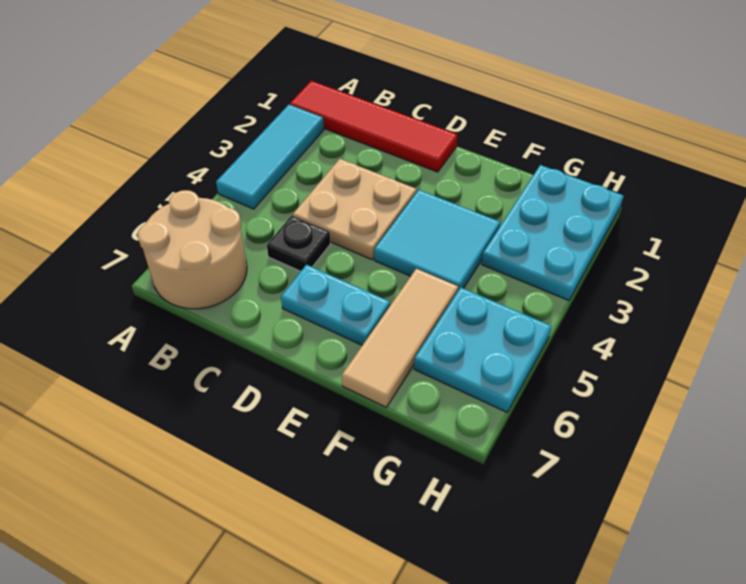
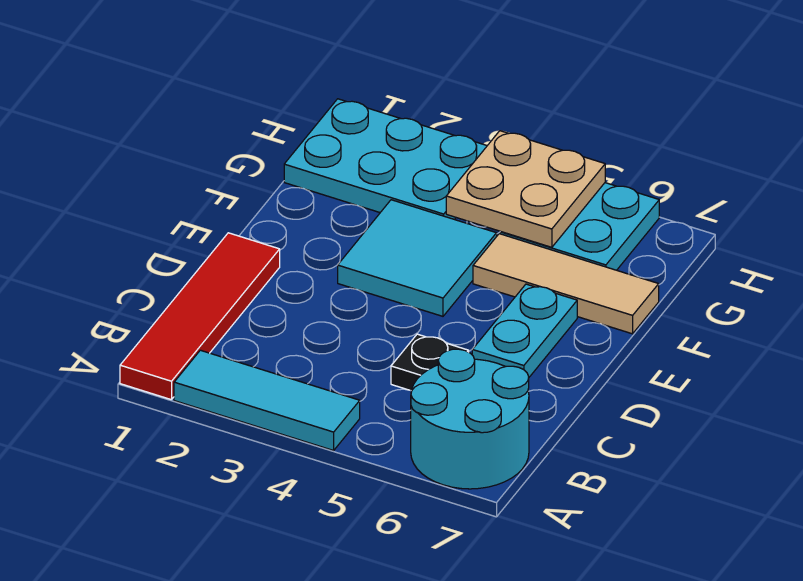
tan 2x2 round brick [137,190,247,309] -> cyan 2x2 round brick [411,349,529,489]
tan 2x2 plate [293,159,417,260] -> tan 2x2 plate moved to [446,131,605,247]

